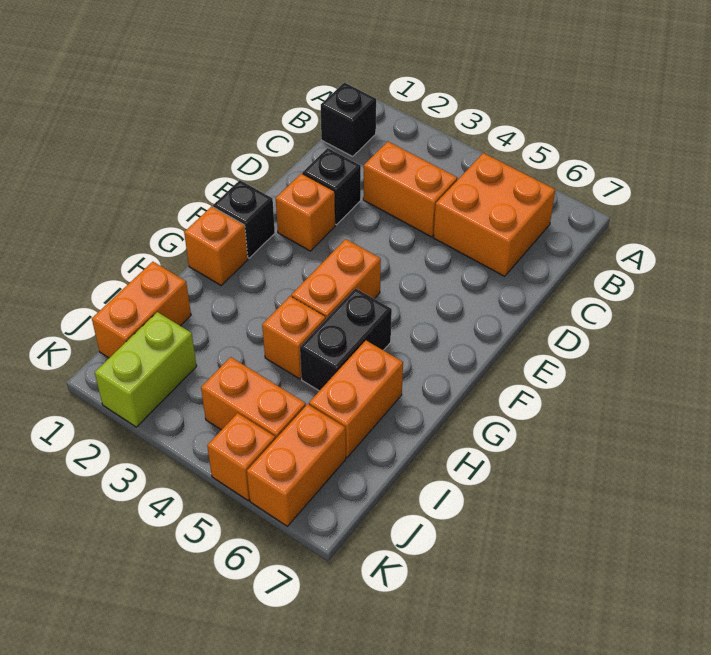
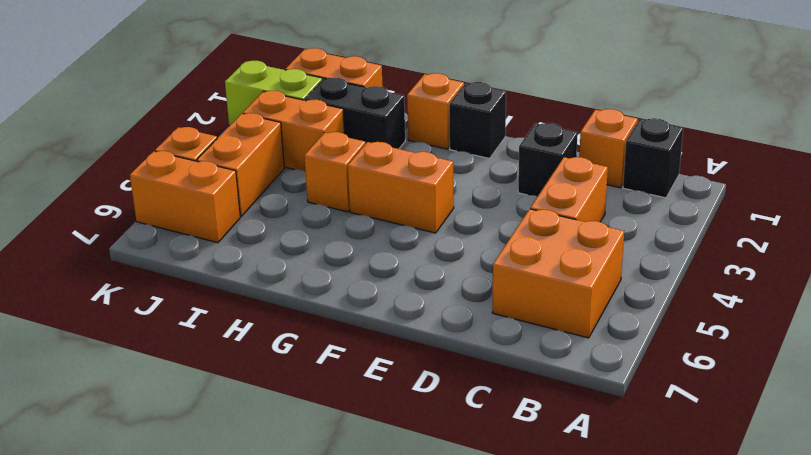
orange 1x1 brick [276,173,335,251] -> orange 1x1 brick moved to [579,109,638,188]
black 1x2 brick [300,288,392,391] -> black 1x2 brick moved to [305,78,405,149]
orange 1x2 brick [309,341,403,457] -> orange 1x2 brick moved to [243,91,344,171]

